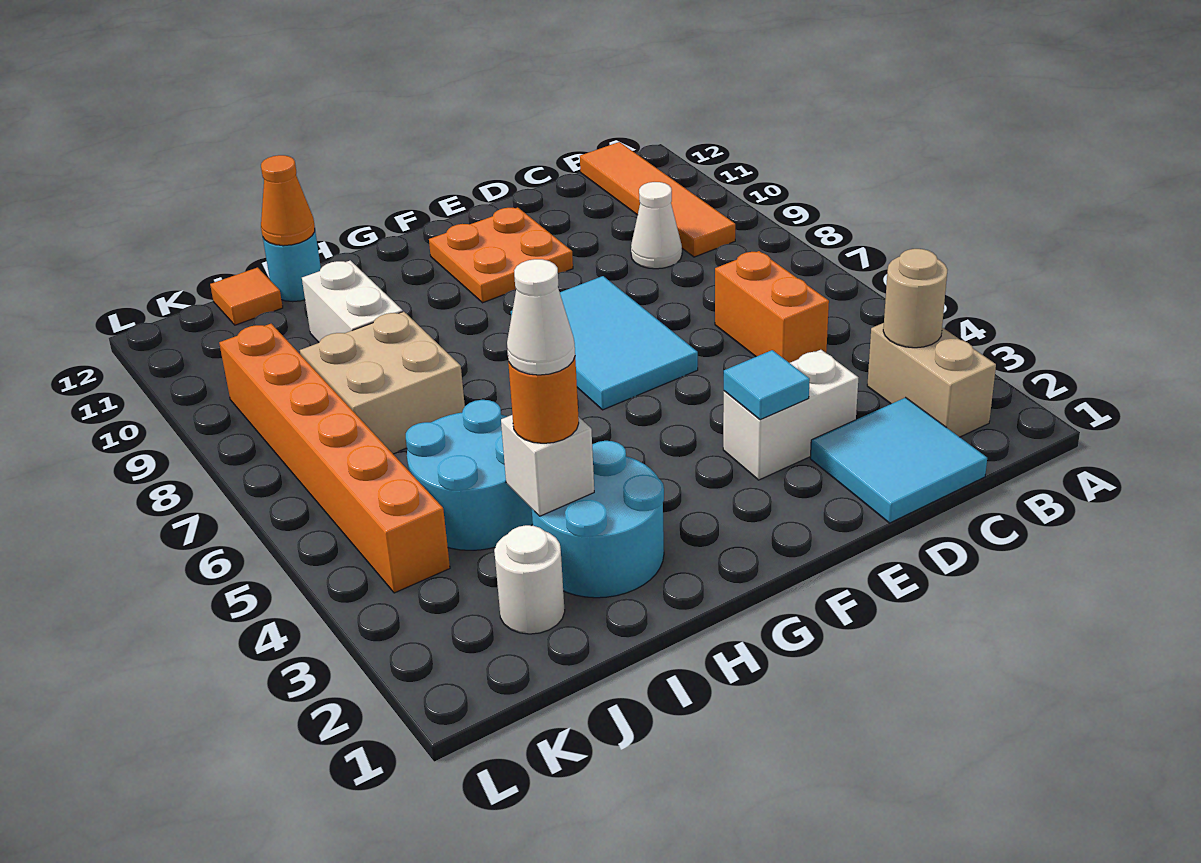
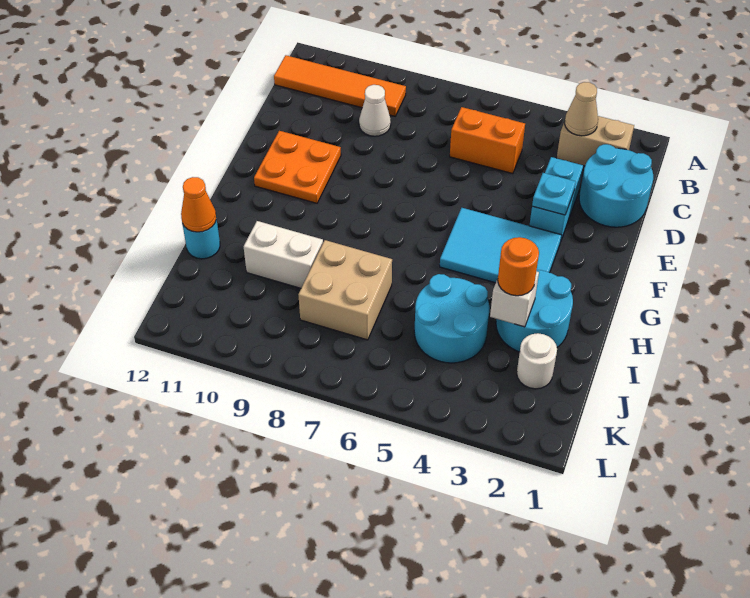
tan 1x1 round brick [883,249,947,348] -> tan 1x1 cone [565,82,598,136]
cyan 2x2 tile [810,398,987,523] -> cyan 2x2 round brick [579,144,653,227]
white 1x2 brick [723,350,858,480] -> cyan 1x2 brick [529,157,583,240]
cyan 1x1 tile [724,350,810,420] -> cyan 1x1 plate [532,173,576,215]
cyan 2x3 tile [511,276,698,410] -> cyan 2x3 tile moved to [440,208,562,283]
white 1x1 cone [507,259,575,375] -> none
orange 1x1 tile [210,267,283,325] -> none
orange 1x6 brick [219,324,450,593] -> none

